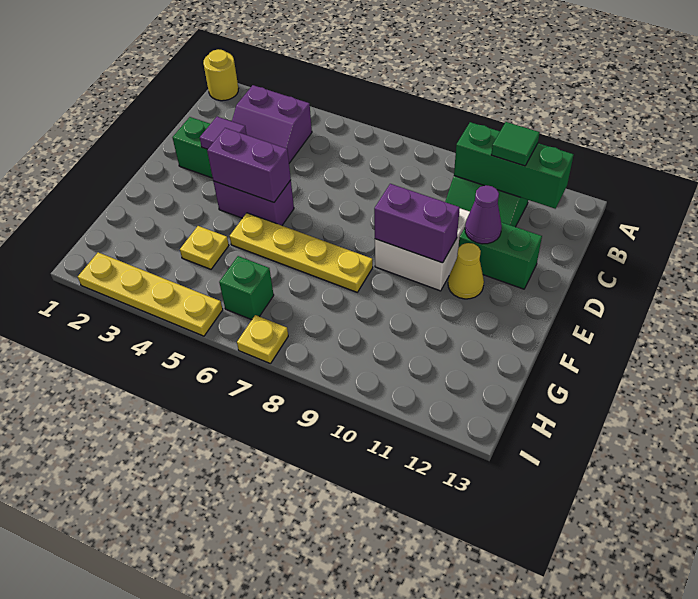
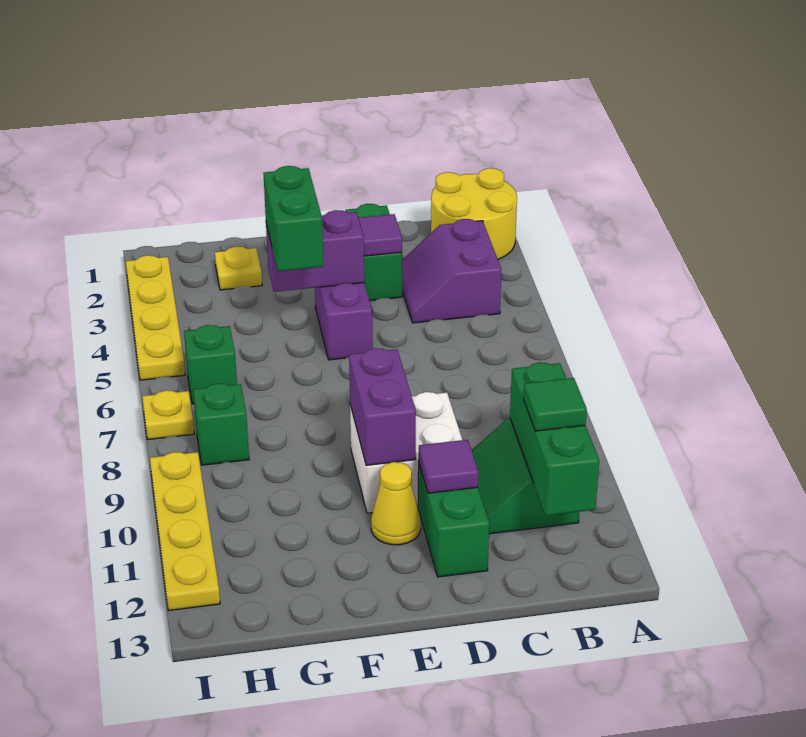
yellow 1x1 round brick [203,49,238,101] -> yellow 2x2 round brick [431,168,517,259]
purple 1x1 cone [465,185,502,244] -> purple 1x1 tile [419,440,478,493]
purple 1x2 brick [207,128,291,202] -> purple 1x2 brick turned to [266,210,364,292]
none -> green 1x2 brick [263,166,324,271]
yellow 1x4 plate [230,213,373,292] -> yellow 1x4 plate moved to [150,452,220,611]
yellow 1x1 plate [180,226,229,269] -> yellow 1x1 plate moved to [215,247,262,290]
none -> green 1x1 brick [193,383,249,465]

